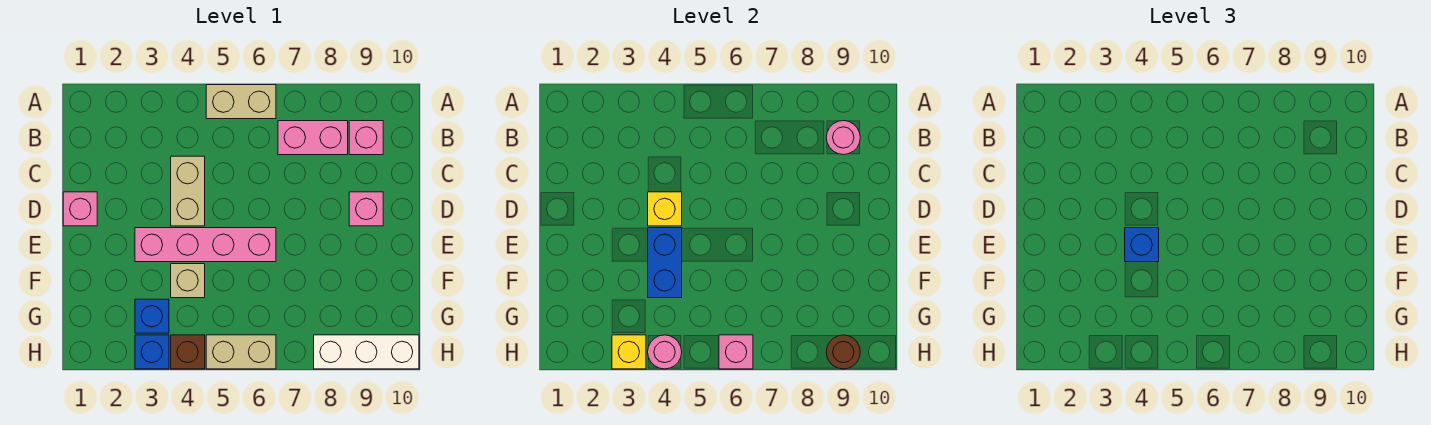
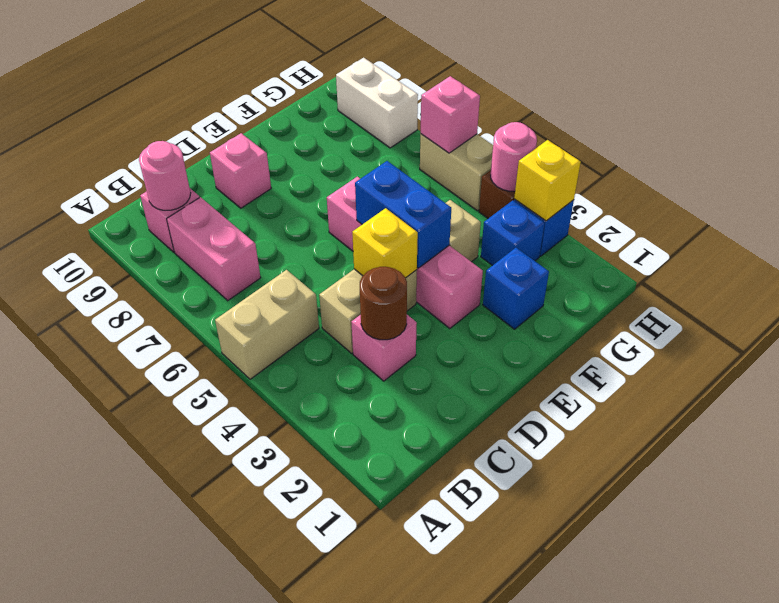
tan 1x2 brick [206,85,276,119] -> tan 1x2 brick turned to [215,270,319,379]
pink 1x1 brick [63,192,97,226] -> pink 1x1 brick moved to [351,315,417,381]
blue 1x2 brick [648,228,682,298] -> blue 1x2 brick turned to [355,161,451,268]
blue 1x1 brick [1125,228,1159,262] -> blue 1x1 brick moved to [483,248,549,329]
white 1x3 brick [314,335,419,369] -> white 1x2 brick [336,58,418,148]
brown 1x1 round brick [826,335,860,369] -> brown 1x1 round brick moved to [360,267,407,340]

